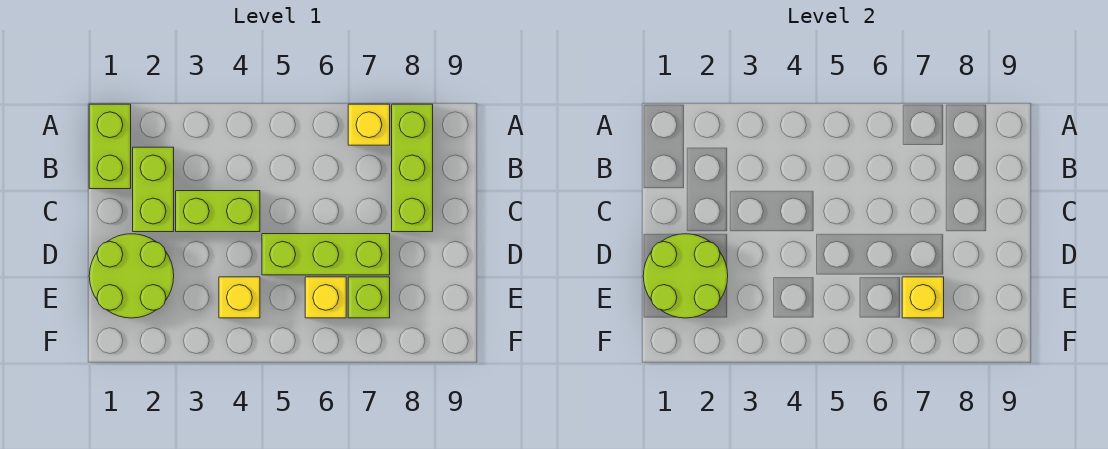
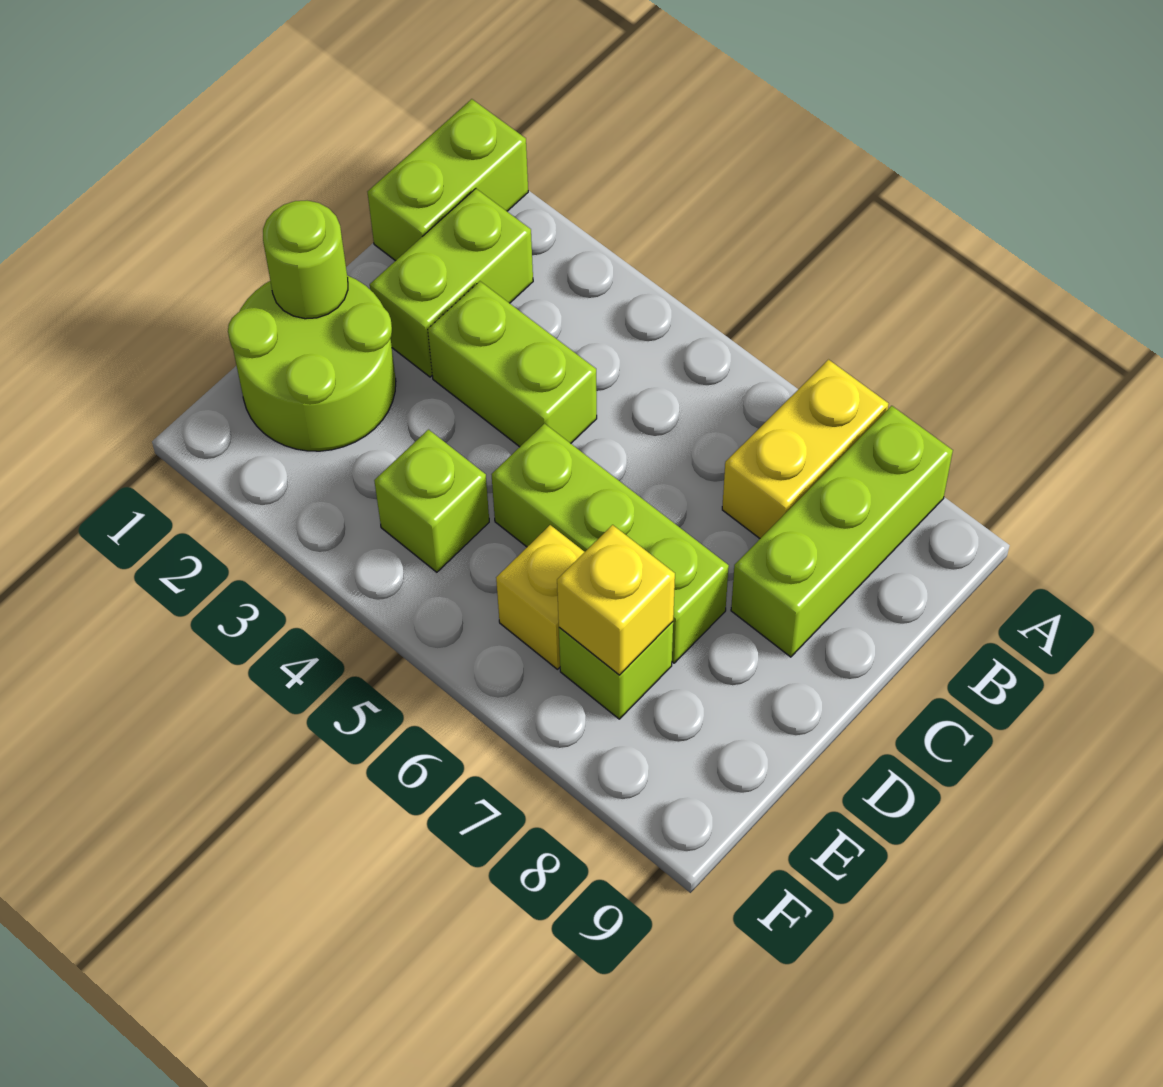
yellow 1x1 brick [348,104,390,145] -> yellow 1x2 brick [722,360,888,538]
lime 2x2 round brick [643,234,728,318] -> lime 1x1 round brick [263,201,348,319]
yellow 1x1 brick [219,277,260,318] -> lime 1x1 brick [374,430,489,572]

